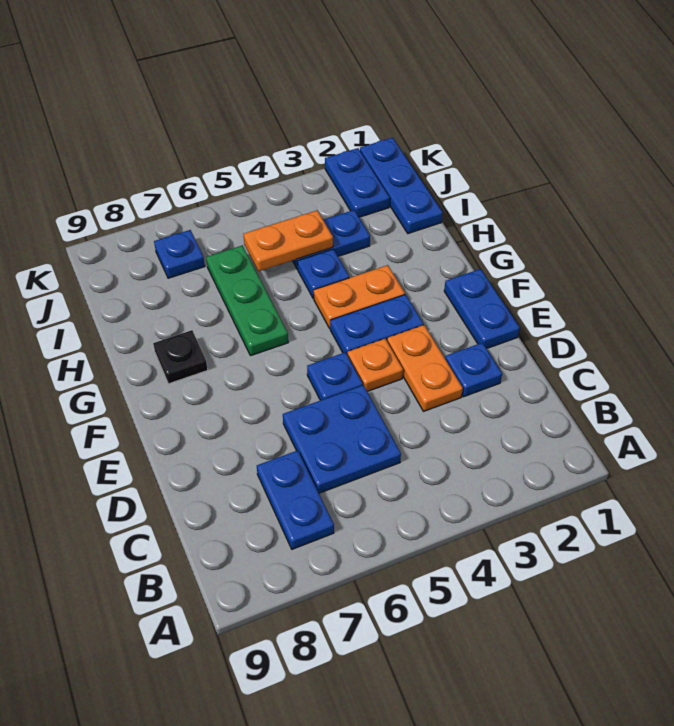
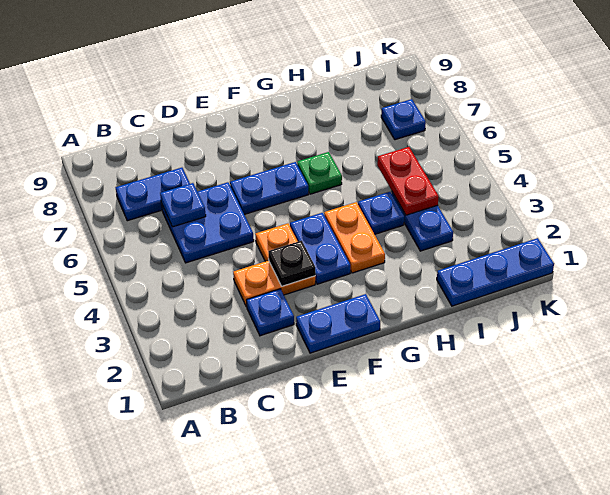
blue 1x1 plate [307,352,363,400] -> blue 1x1 plate moved to [160,183,206,227]
green 1x3 plate [206,245,288,356] -> green 1x1 plate [297,152,342,194]
black 1x1 plate [153,330,208,384] -> black 1x1 plate moved to [268,241,315,286]
orange 1x2 plate [243,210,333,271] -> red 1x2 plate [377,147,439,215]
blue 1x2 plate [325,148,390,217] -> blue 1x2 plate moved to [230,162,308,215]

